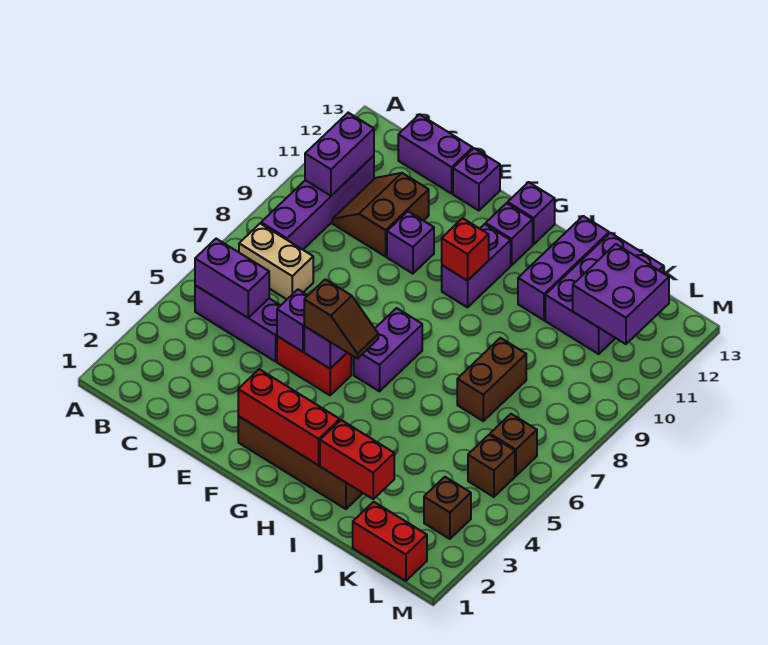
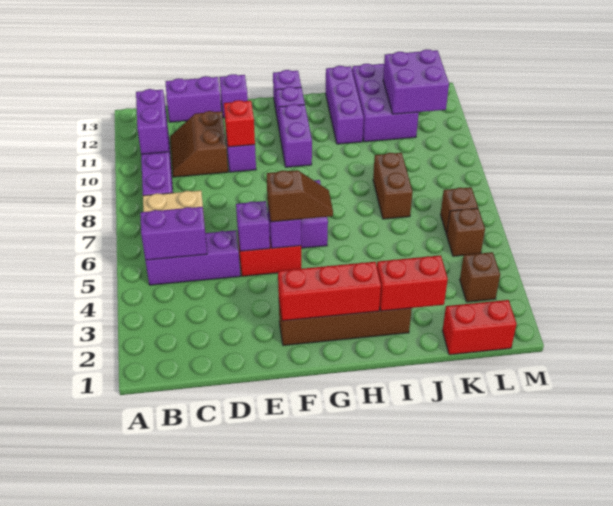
red 1x1 brick [442,218,489,281] -> red 1x1 brick moved to [224,100,255,147]

